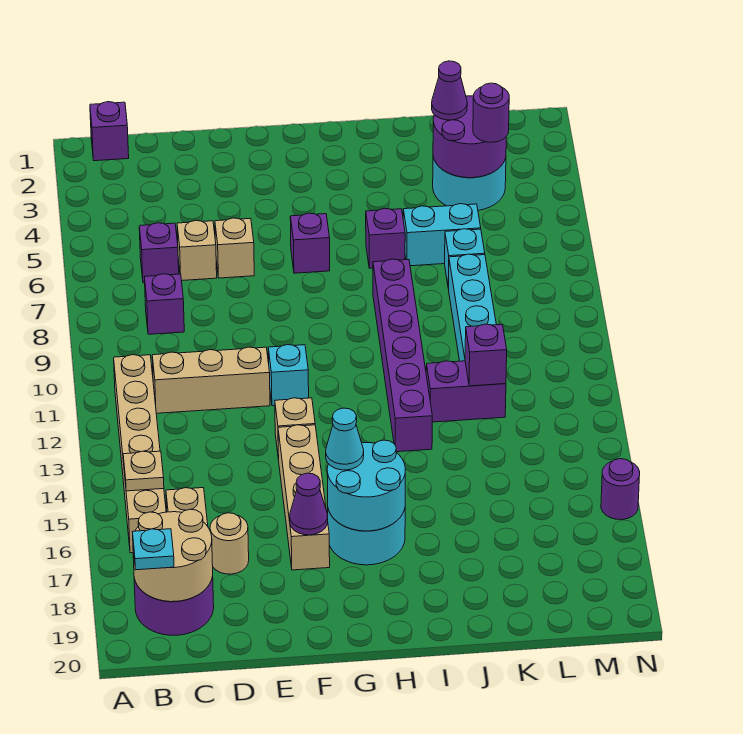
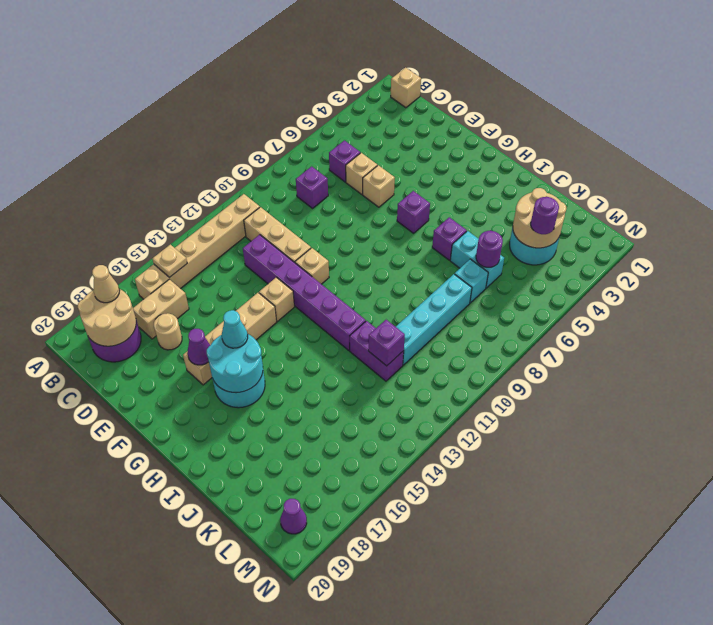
purple 1x1 brick [90,102,129,161] -> tan 1x1 brick [391,68,421,108]
none -> tan 1x1 cone [92,265,120,303]
cyan 1x1 plate [133,529,174,570] -> none
cyan 1x1 brick [268,345,309,406] -> tan 1x1 brick [295,248,329,284]
purple 1x6 brick [373,259,432,452] -> purple 1x6 brick turned to [243,235,366,350]
purple 2x2 round brick [433,96,506,178] -> tan 2x2 round brick [513,188,567,248]
purple 1x1 cone [432,61,467,120] -> purple 1x1 cone moved to [280,499,307,534]
purple 1x1 round brick [601,459,640,520] -> purple 1x1 round brick moved to [476,231,503,267]

